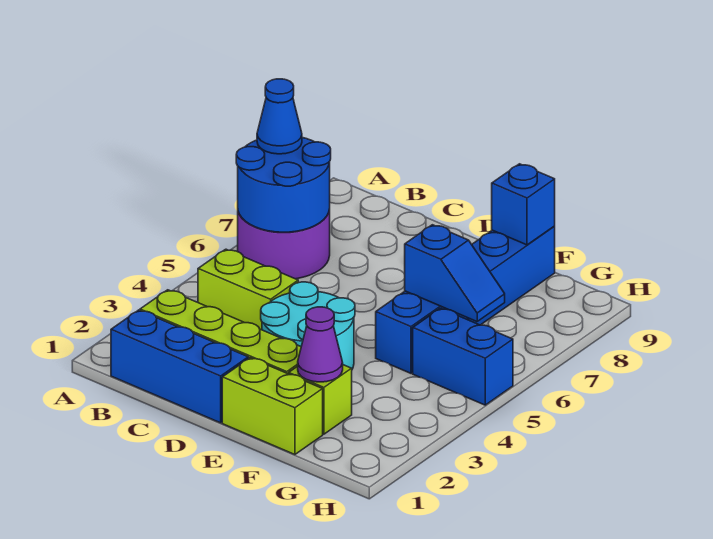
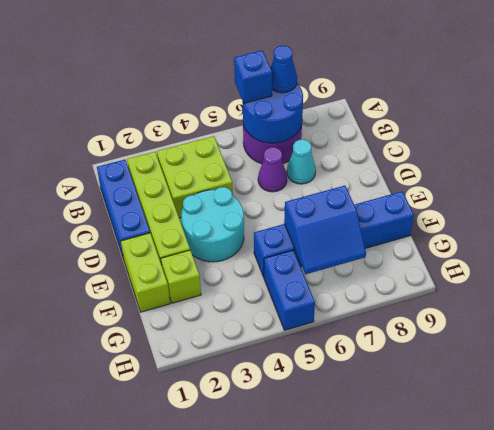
lime 1x2 brick [198,249,298,330] -> lime 2x2 brick [157,136,233,218]
none -> cyan 1x1 cone [287,139,316,184]
purple 1x1 cone [298,307,343,382] -> purple 1x1 cone moved to [258,147,287,192]
blue 1x2 slope [405,225,505,322] -> blue 2x2 slope [284,186,366,274]
blue 1x1 brick [492,164,555,245] -> blue 1x1 brick moved to [234,50,272,103]

